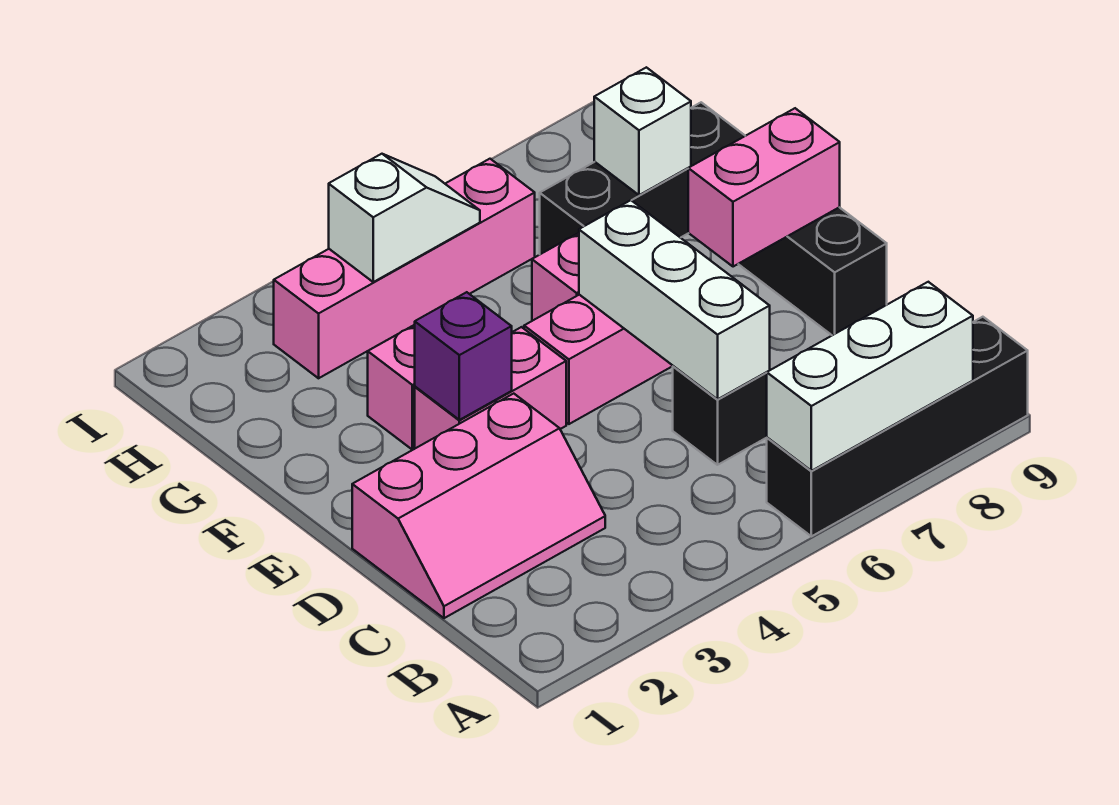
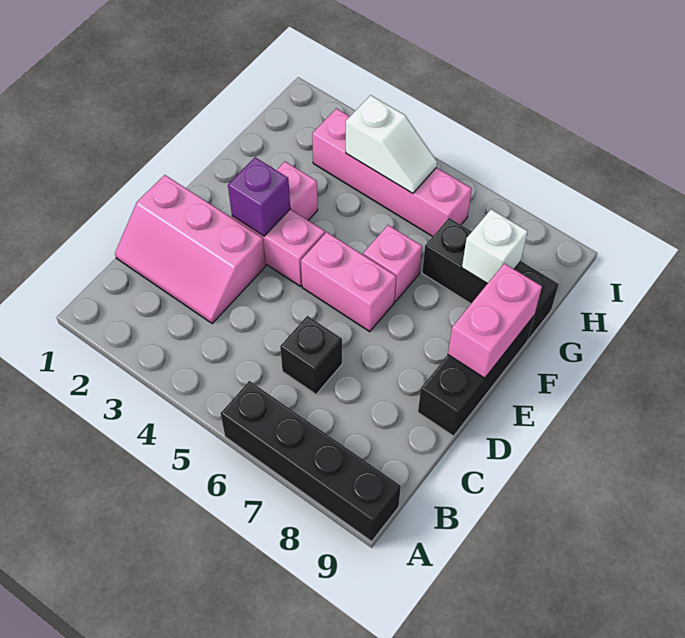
white 1x3 brick [767,282,973,471] -> none
white 1x3 brick [579,200,770,399] -> none
pink 1x2 brick [688,108,840,267] -> pink 1x2 brick turned to [448,263,542,378]

